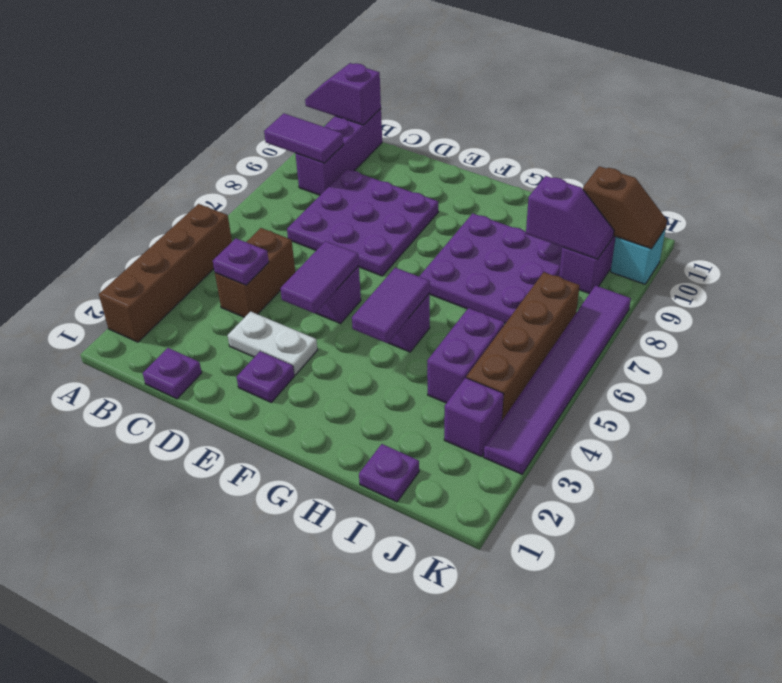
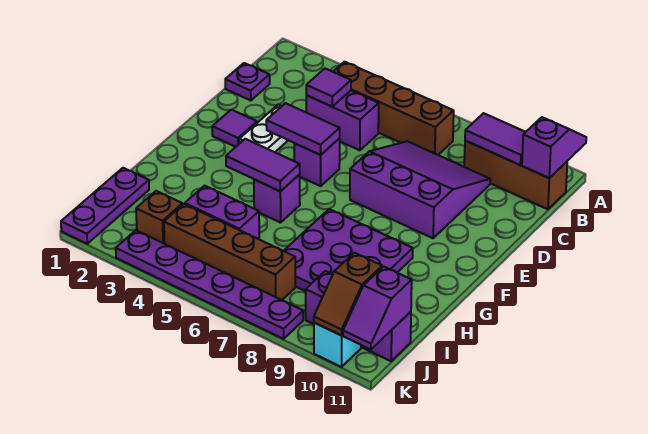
brown 1x4 brick [99,204,232,342] -> brown 1x4 brick moved to [333,62,454,155]
purple 1x2 tile [264,113,343,163] -> purple 1x2 tile turned to [465,113,525,165]
purple 1x3 brick [295,109,382,195] -> brown 1x3 brick [464,141,567,209]
brown 1x2 brick [215,228,295,317] -> purple 1x2 brick [306,91,379,150]
purple 1x1 plate [213,238,269,285] -> purple 1x1 tile [306,69,351,107]
purple 3x3 plate [287,169,438,276] -> purple 3x3 slope [350,141,490,238]
purple 1x1 plate [237,351,294,402] -> purple 1x1 tile [212,110,257,147]
purple 1x1 plate [359,444,419,502] -> purple 1x3 plate [61,168,149,244]
purple 1x2 slope [526,176,614,259] -> purple 1x2 slope moved to [343,266,412,349]
purple 1x1 brick [444,378,504,457] -> brown 1x1 brick [136,191,182,244]
purple 1x6 tile [484,286,631,474] -> purple 1x6 plate [116,230,303,339]

